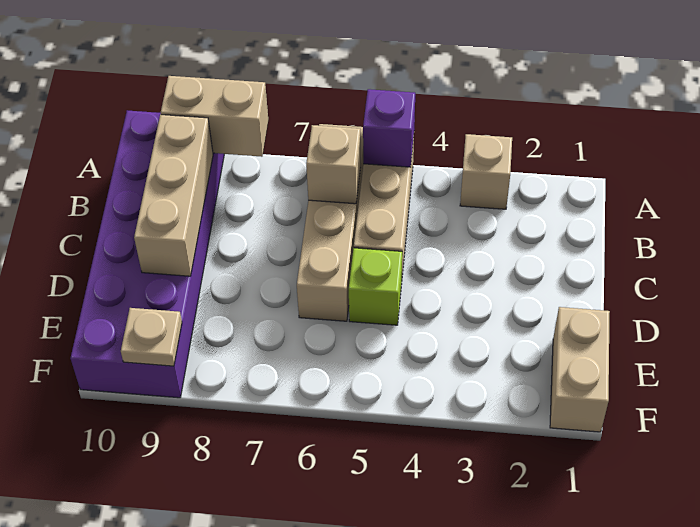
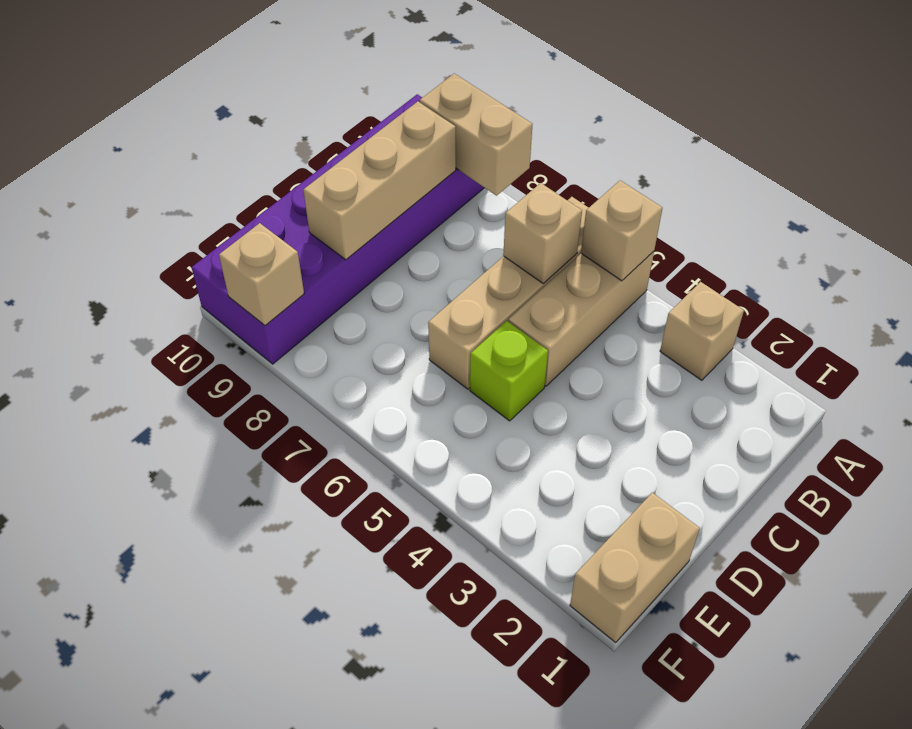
purple 1x1 brick [363,89,415,167] -> tan 1x1 brick [581,180,662,281]
tan 1x1 plate [121,308,182,366] -> tan 1x1 brick [219,223,304,325]

